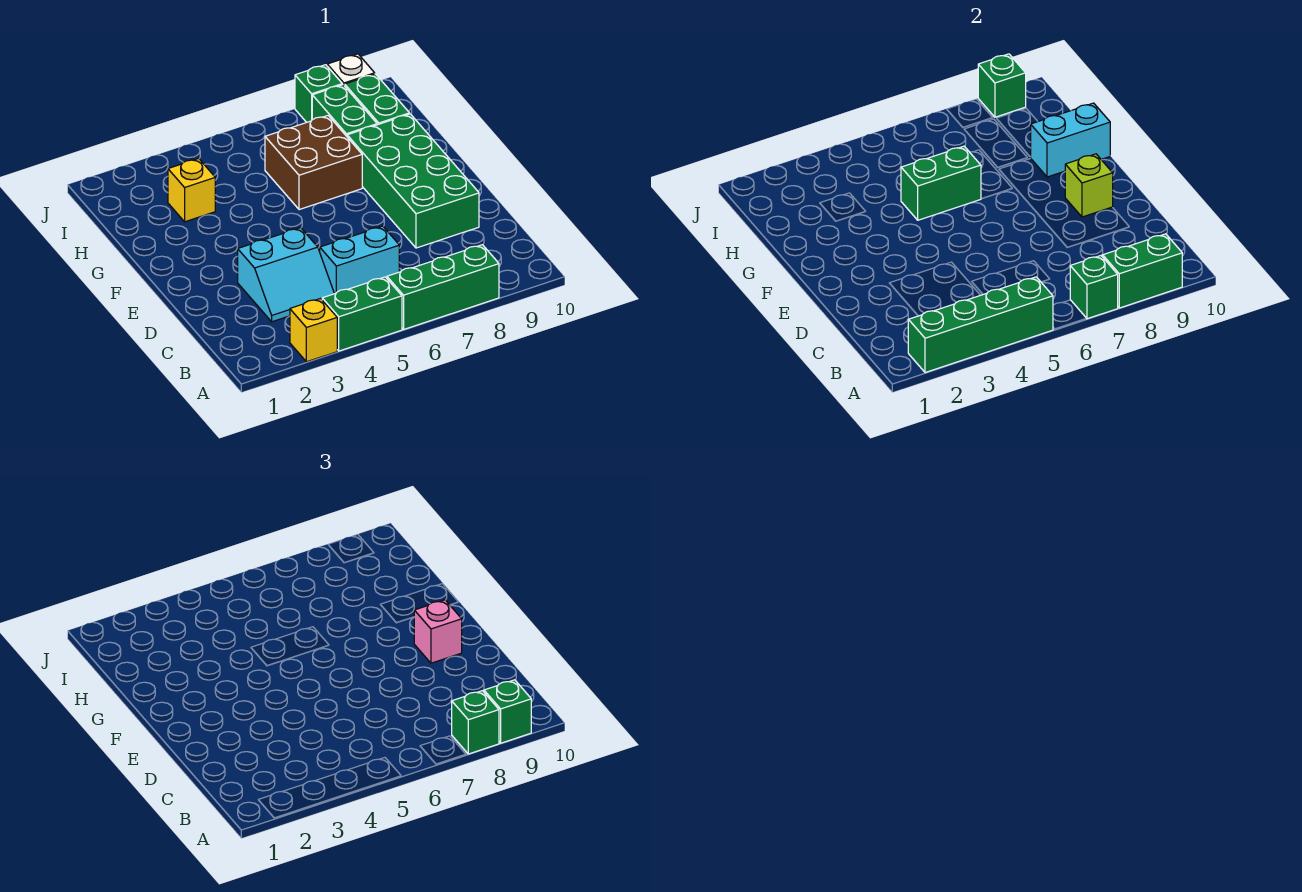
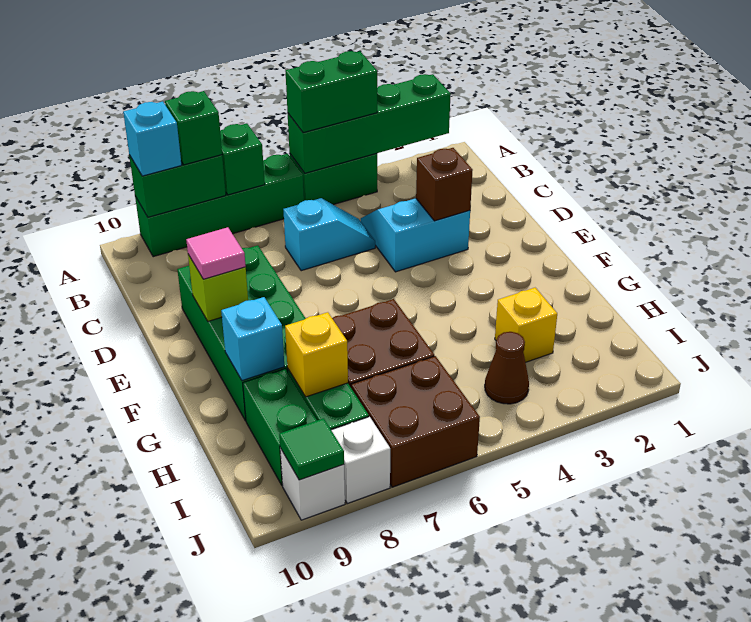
yellow 1x1 brick [290,299,337,362] -> yellow 1x1 brick moved to [285,312,348,397]
green 1x3 brick [387,245,499,329] -> green 1x4 brick [135,154,304,257]
green 1x1 brick [484,680,531,743] -> cyan 1x1 brick [123,101,182,176]
cyan 1x2 brick [320,226,399,294] -> cyan 1x2 slope [283,198,375,271]
none -> brown 1x1 brick [416,148,473,221]
pink 1x1 brick [414,600,462,663] -> pink 1x1 tile [186,227,246,279]
green 1x2 brick [901,146,981,220] -> green 1x2 brick moved to [285,51,377,133]
cyan 1x2 brick [1030,103,1110,177] -> cyan 1x1 brick [221,297,284,380]
none -> brown 1x1 cone [485,332,529,404]
none -> brown 2x2 brick [351,356,480,487]
green 1x1 brick [295,65,342,122] -> white 1x1 brick [331,417,390,503]
green 1x1 brick [978,54,1026,117] -> green 1x1 tile [279,418,344,480]

